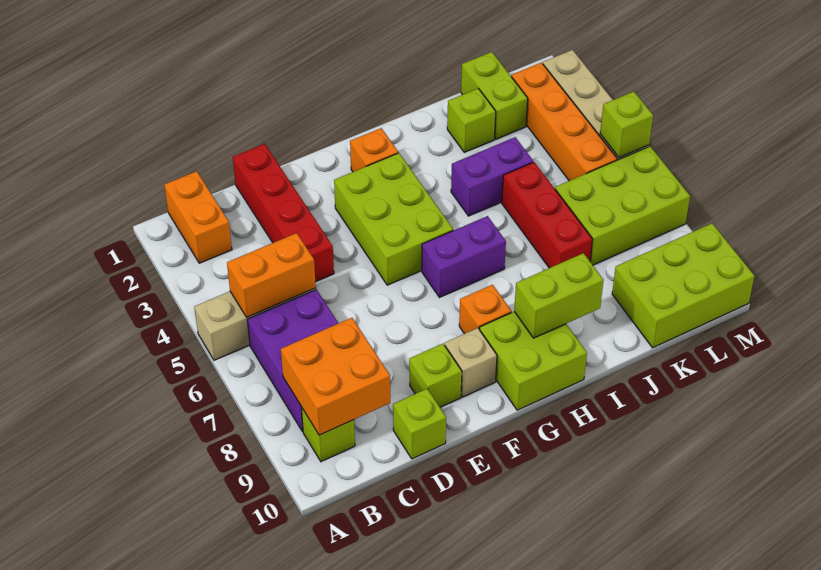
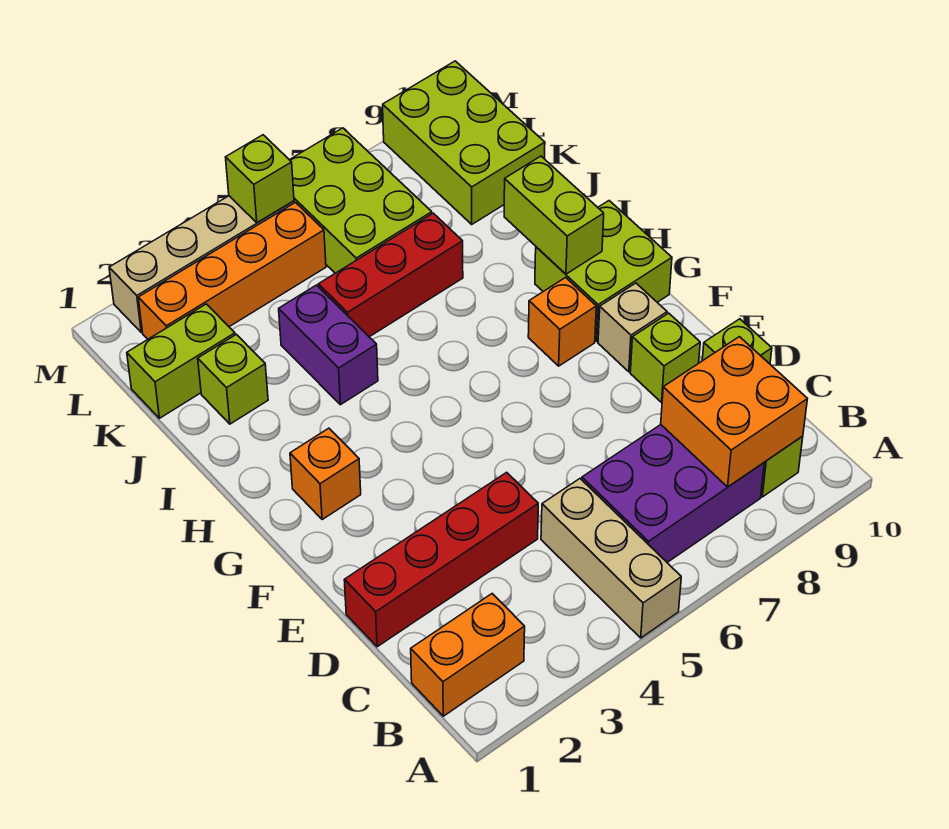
orange 1x2 brick [227,233,316,317] -> none
lime 2x3 brick [334,153,453,285] -> none
purple 1x2 brick [422,216,506,298] -> none

